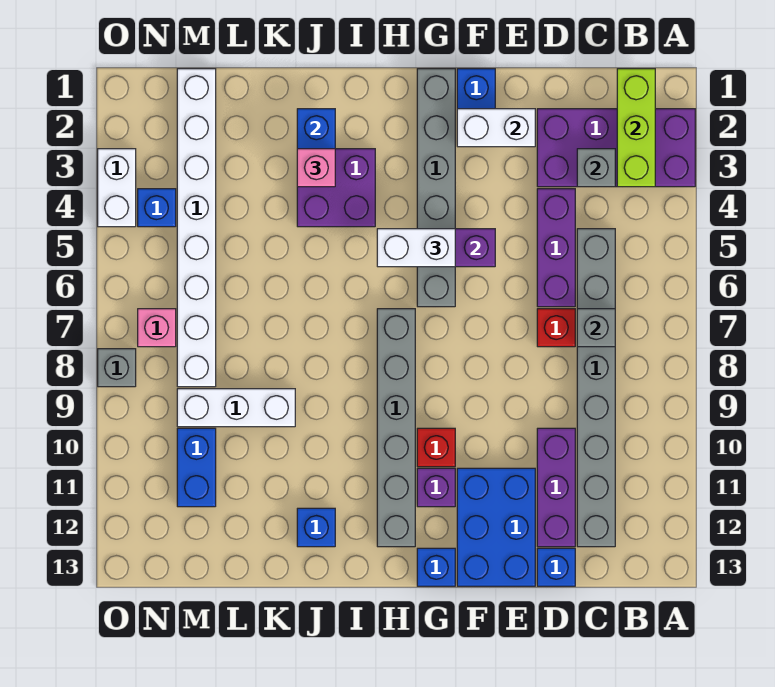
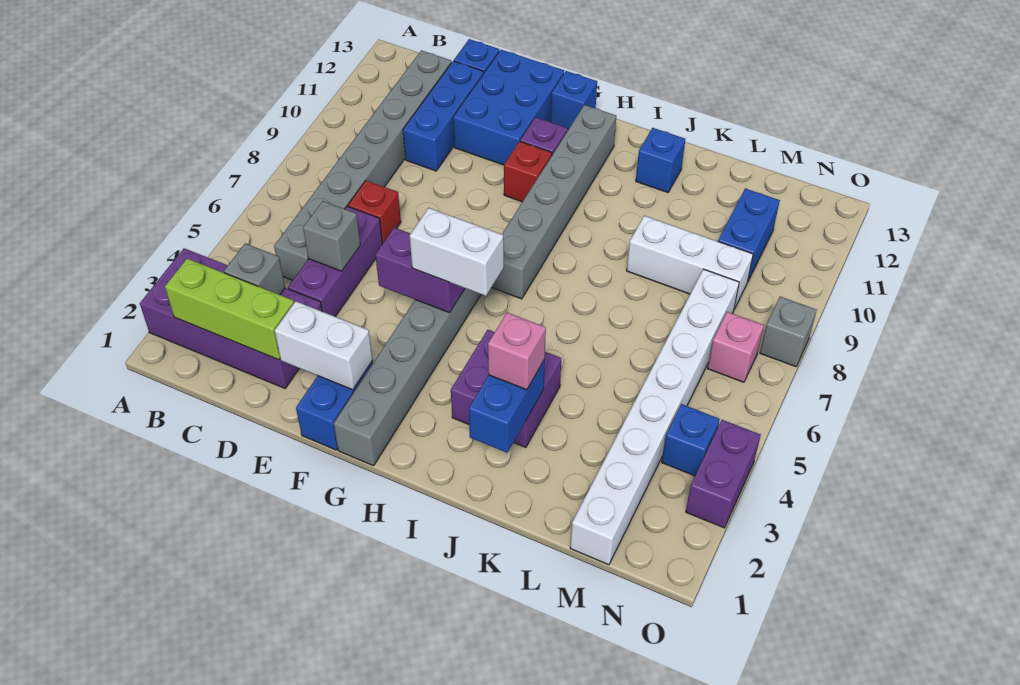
lime 1x3 brick [617,69,655,187] -> lime 1x3 brick turned to [165,259,294,360]
grey 1x1 brick [577,309,615,347] -> grey 1x1 brick moved to [303,201,360,271]
purple 1x3 brick [537,428,575,547] -> blue 1x3 brick [403,61,484,171]
white 1x2 brick [98,149,136,227] -> purple 1x2 brick [686,420,761,528]

